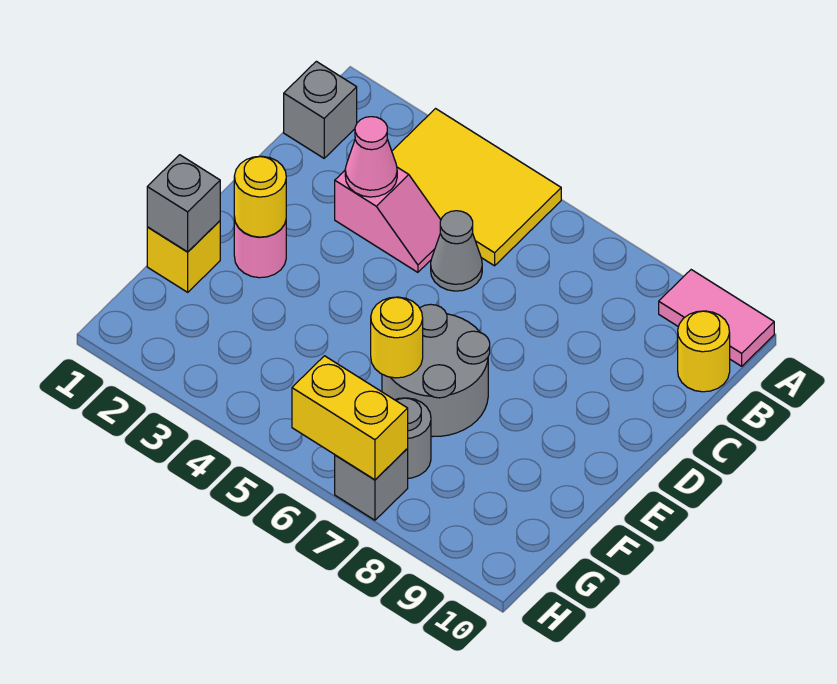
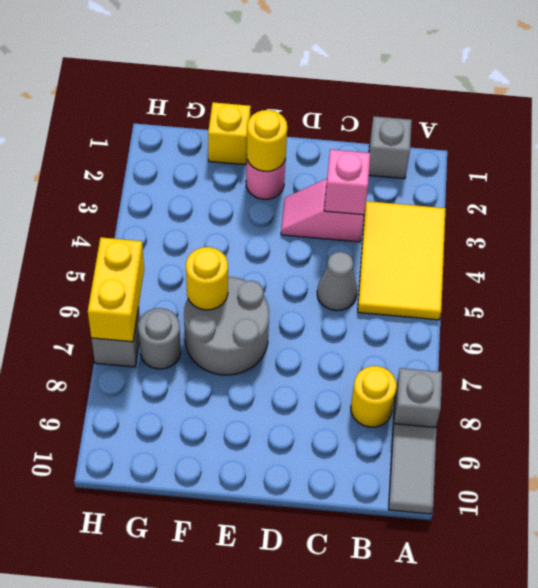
pink 1x2 tile [659,270,774,366] -> grey 1x2 tile [389,424,437,514]
yellow 1x1 round brick [678,311,730,392] -> yellow 1x1 round brick moved to [351,366,397,427]
pink 1x2 slope [335,167,441,272] -> pink 1x2 slope turned to [281,179,364,242]
pink 1x1 cone [345,117,397,197] -> pink 1x1 brick [324,150,370,215]
grey 1x1 brick [147,155,220,252] -> grey 1x1 brick moved to [393,368,442,427]

